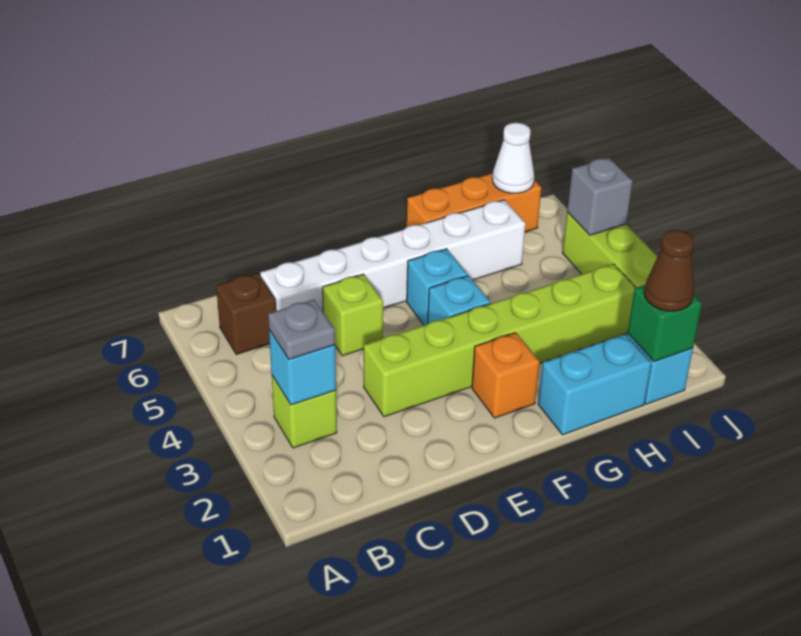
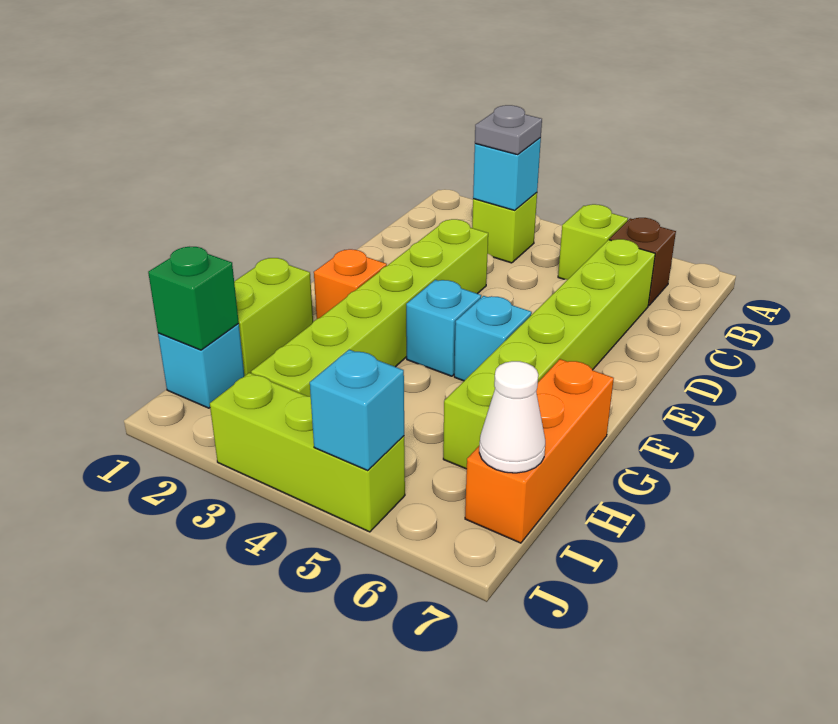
white 1x6 brick [260,200,526,312] -> lime 1x6 brick [443,239,655,469]
lime 1x1 brick [323,274,383,356] -> lime 1x1 brick moved to [558,204,628,279]
cyan 1x2 brick [538,334,652,435] -> lime 1x2 brick [234,258,313,376]
brown 1x1 cone [644,230,694,311] -> none
grey 1x1 brick [567,158,633,235] -> cyan 1x1 brick [310,350,404,470]

